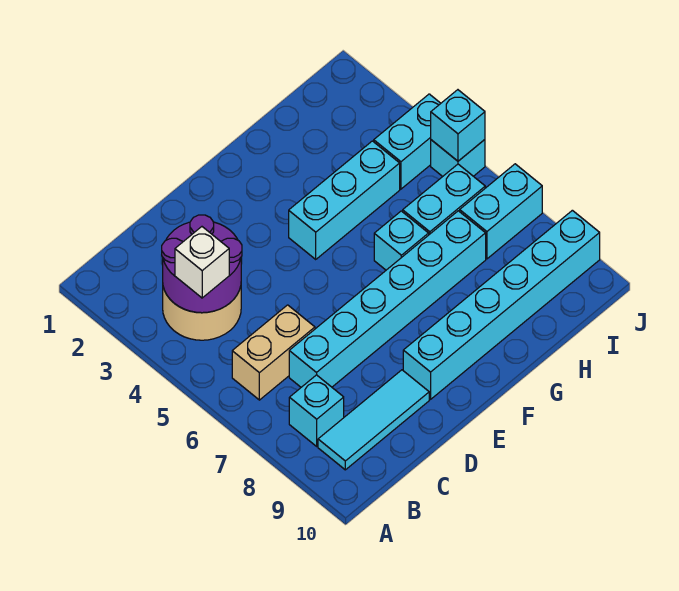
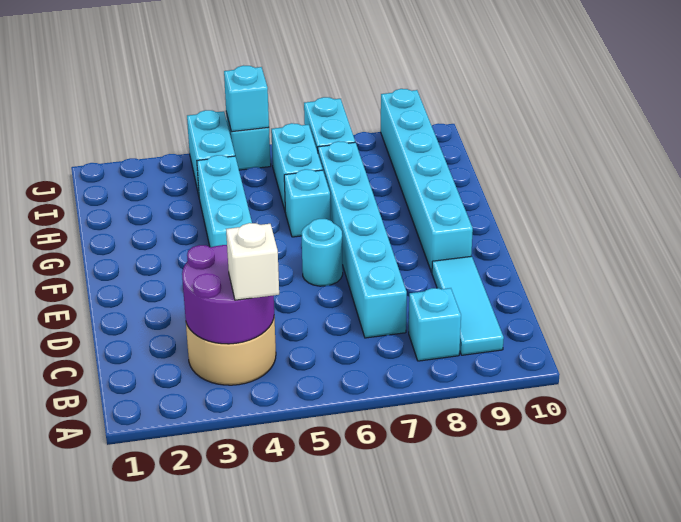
tan 1x2 brick [232,305,315,400] -> none
none -> cyan 1x1 round brick [301,219,343,286]

